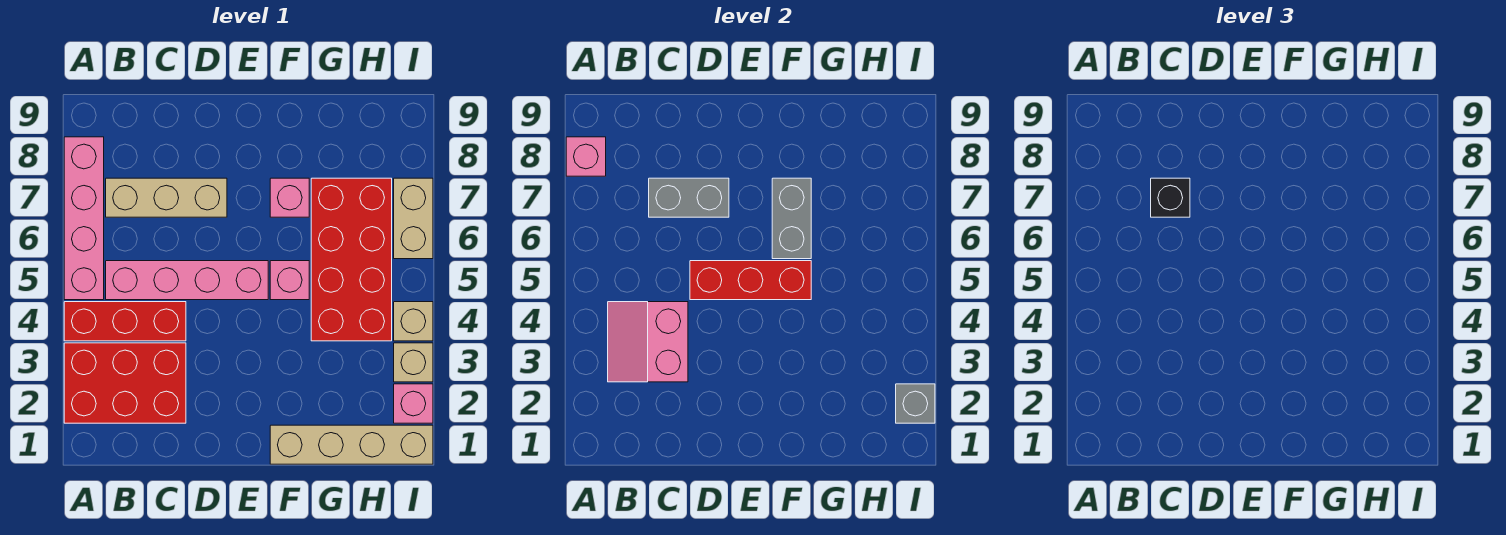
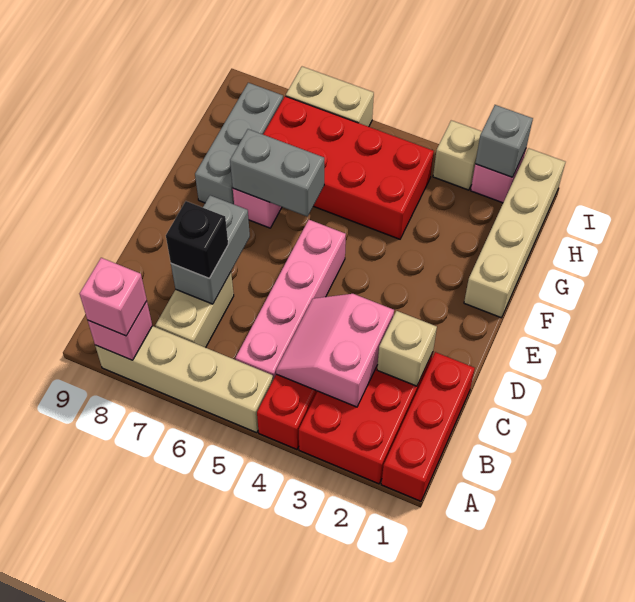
pink 1x4 brick [64,137,104,300] -> tan 1x4 brick [95,326,274,433]
pink 2x2 slope [608,302,688,382] -> pink 2x2 slope turned to [276,294,394,407]
tan 1x3 brick [106,178,227,217] -> tan 1x2 brick [155,272,234,348]
red 1x3 brick [690,261,811,300] -> red 1x3 brick moved to [381,352,475,501]
pink 1x1 brick [270,261,309,300] -> pink 1x1 brick moved to [80,258,147,336]
none -> grey 1x3 brick [195,83,283,204]
tan 1x1 brick [394,302,433,341] -> tan 1x1 brick moved to [377,311,437,386]

